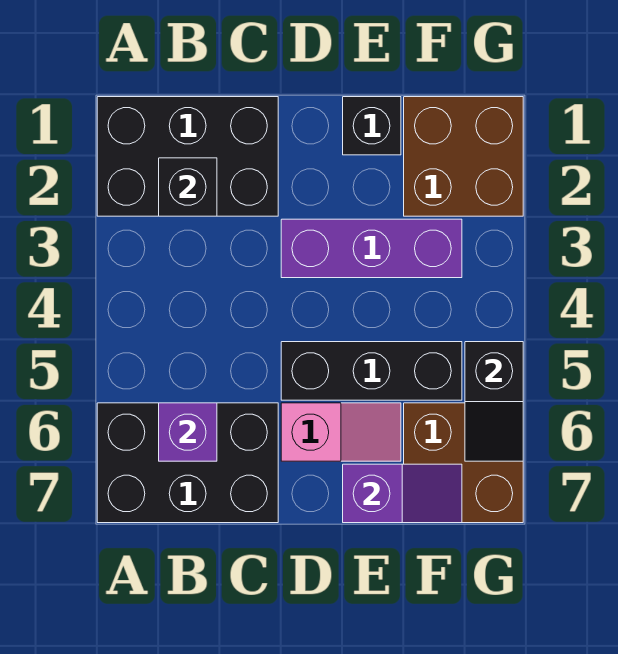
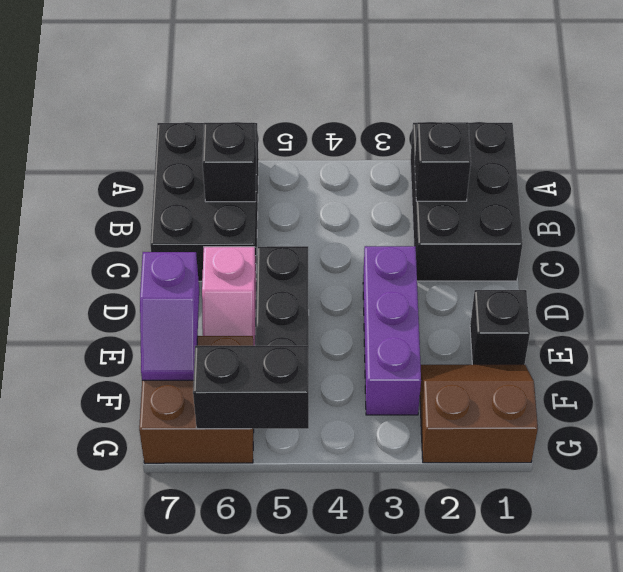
purple 1x1 brick [159,403,217,461] -> black 1x1 brick [203,123,256,202]
brown 2x2 brick [404,97,523,216] -> brown 2x2 slope [420,365,538,463]
black 1x2 slope [465,342,523,461] -> black 1x2 brick [193,346,309,429]

